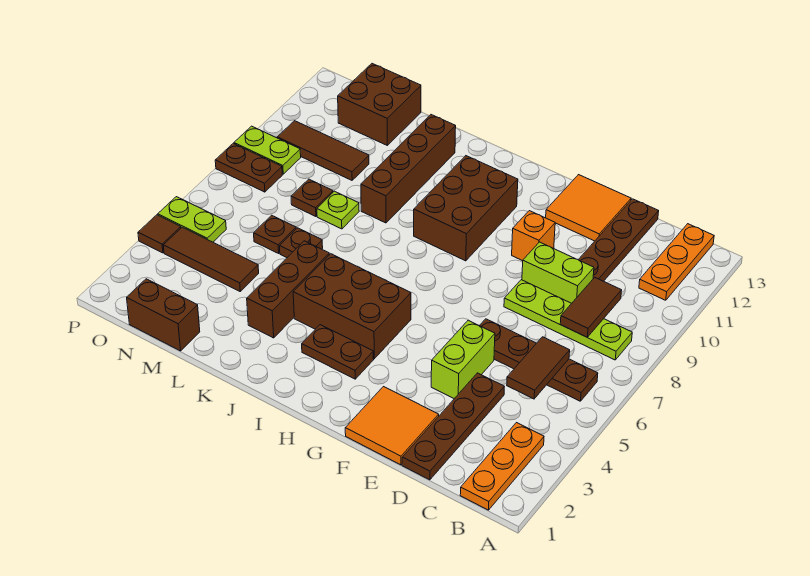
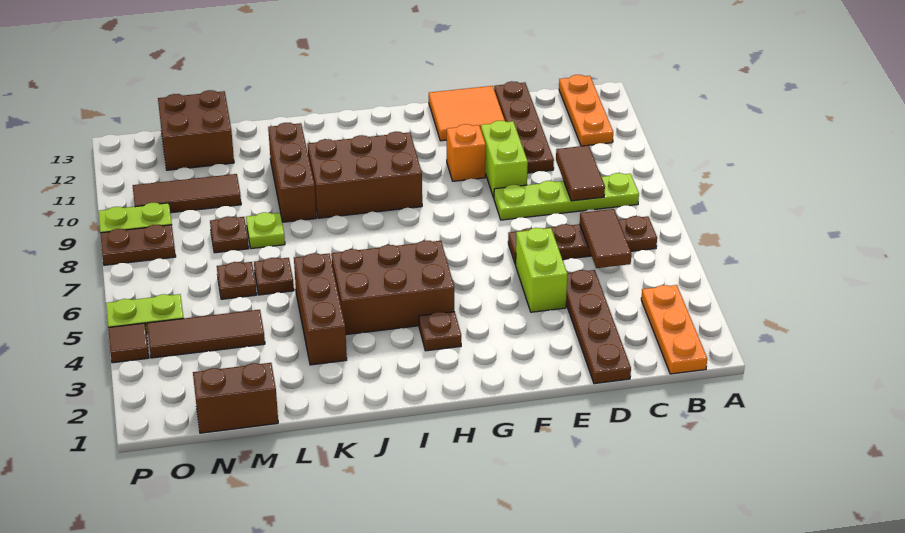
lime 1x2 brick [522,242,594,303] -> lime 1x2 brick turned to [481,121,528,198]
orange 2x2 tile [345,387,439,465] -> none
brown 1x2 plate [302,325,374,379] -> brown 1x1 plate [419,312,461,351]
brown 2x3 brick [414,156,518,261] -> brown 2x3 brick turned to [307,132,422,218]
brown 1x4 brick [361,115,456,223] -> brown 1x3 brick [268,123,316,222]

